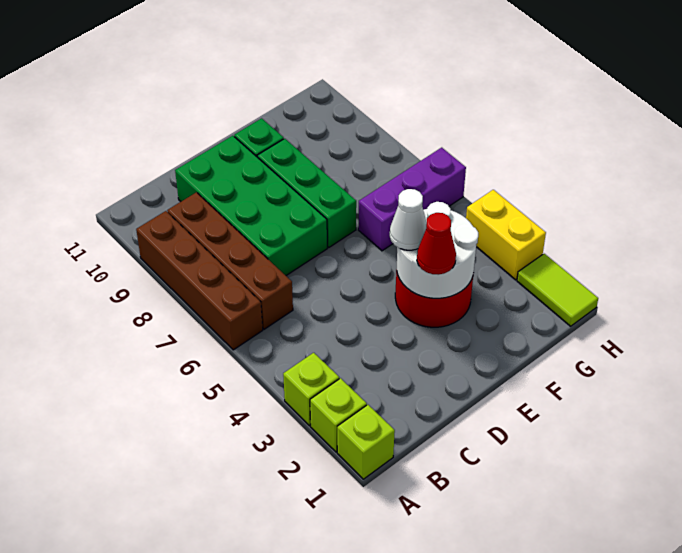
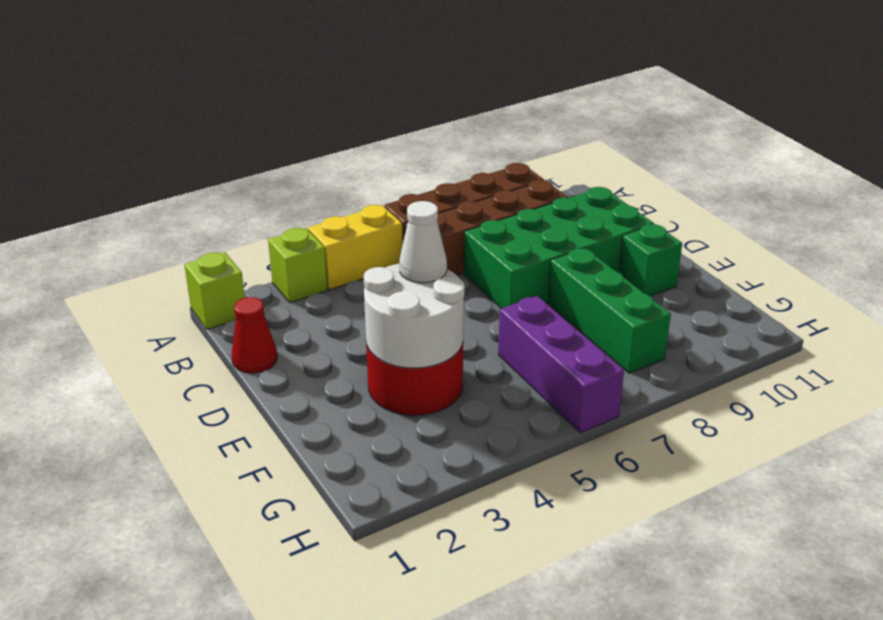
lime 1x1 brick [310,378,367,452] -> none
red 1x1 cone [417,213,456,275] -> red 1x1 cone moved to [231,297,277,373]
green 1x3 brick [257,139,356,247] -> green 1x3 brick turned to [548,248,671,373]
lime 1x2 tile [517,254,598,326] -> none
yellow 1x2 brick [466,190,546,280] -> yellow 1x2 brick moved to [308,205,403,290]

